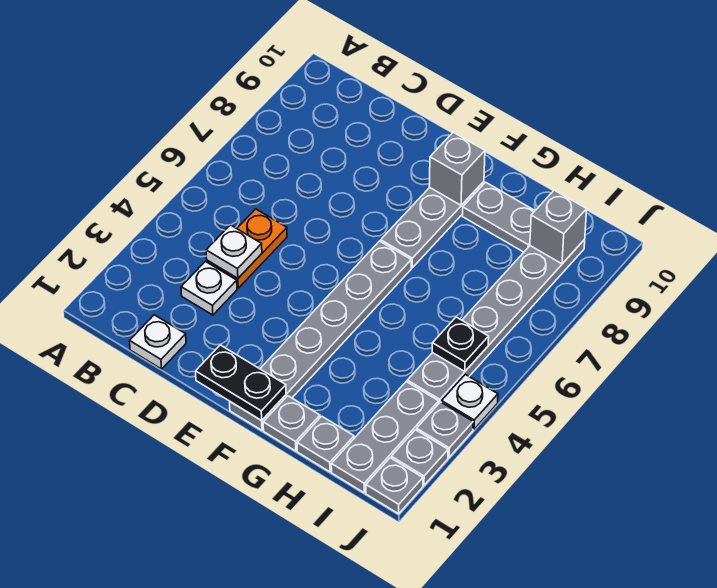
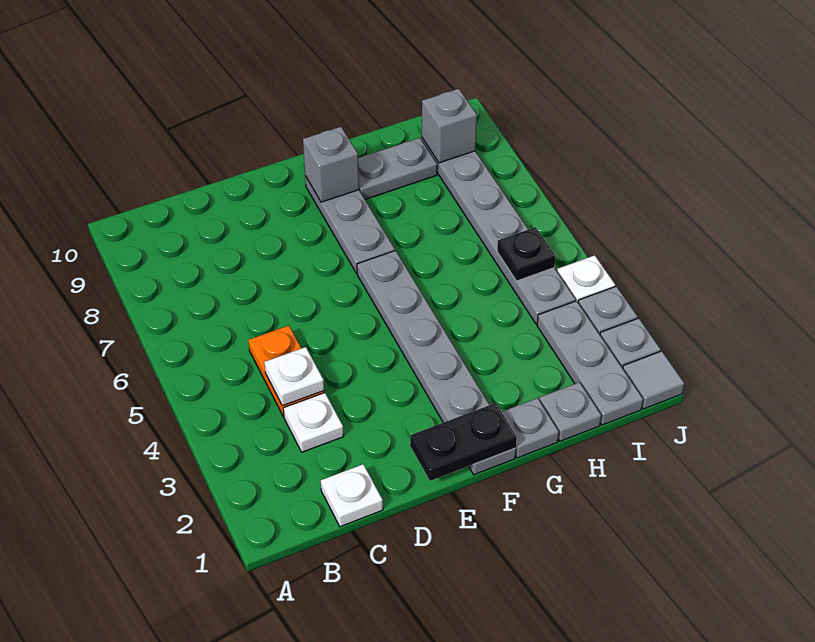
grey 1x1 plate [366,458,423,514] -> grey 1x1 tile [623,351,684,409]

